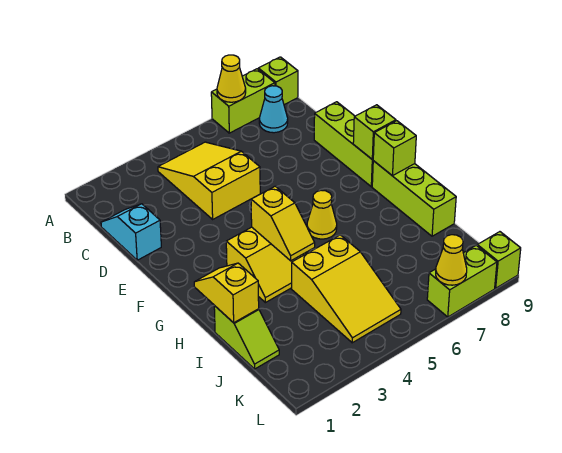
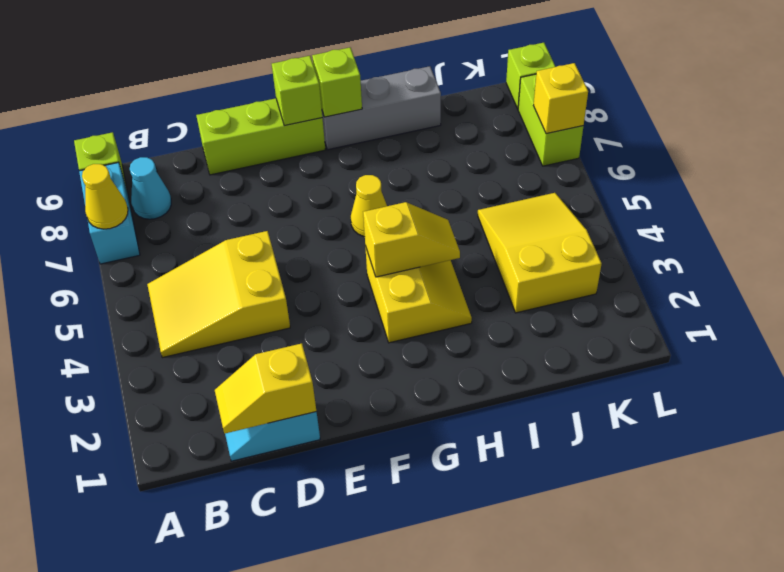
lime 1x2 brick [211,69,275,133] -> cyan 1x2 brick [79,162,140,264]
lime 1x3 brick [372,161,456,236] -> grey 1x3 brick [322,66,441,150]
yellow 1x2 slope [194,263,259,323] -> yellow 1x2 slope moved to [215,343,317,434]
lime 1x2 slope [214,306,279,369] -> none
yellow 2x3 slope [292,235,401,343] -> yellow 2x3 slope turned to [478,193,602,313]
yellow 1x1 cone [436,235,467,285] -> yellow 1x1 brick [533,63,588,134]

